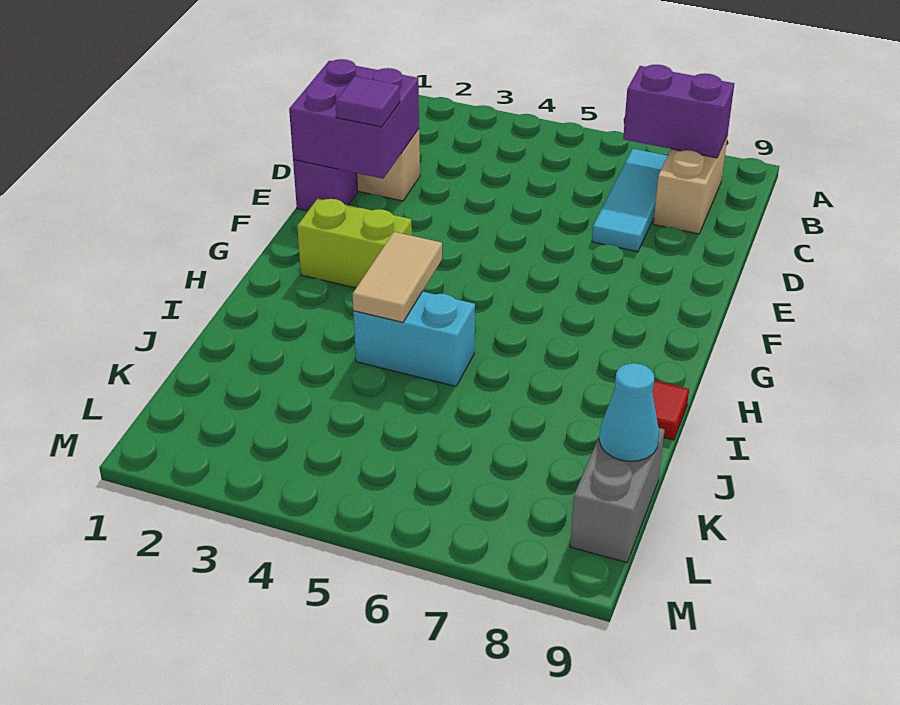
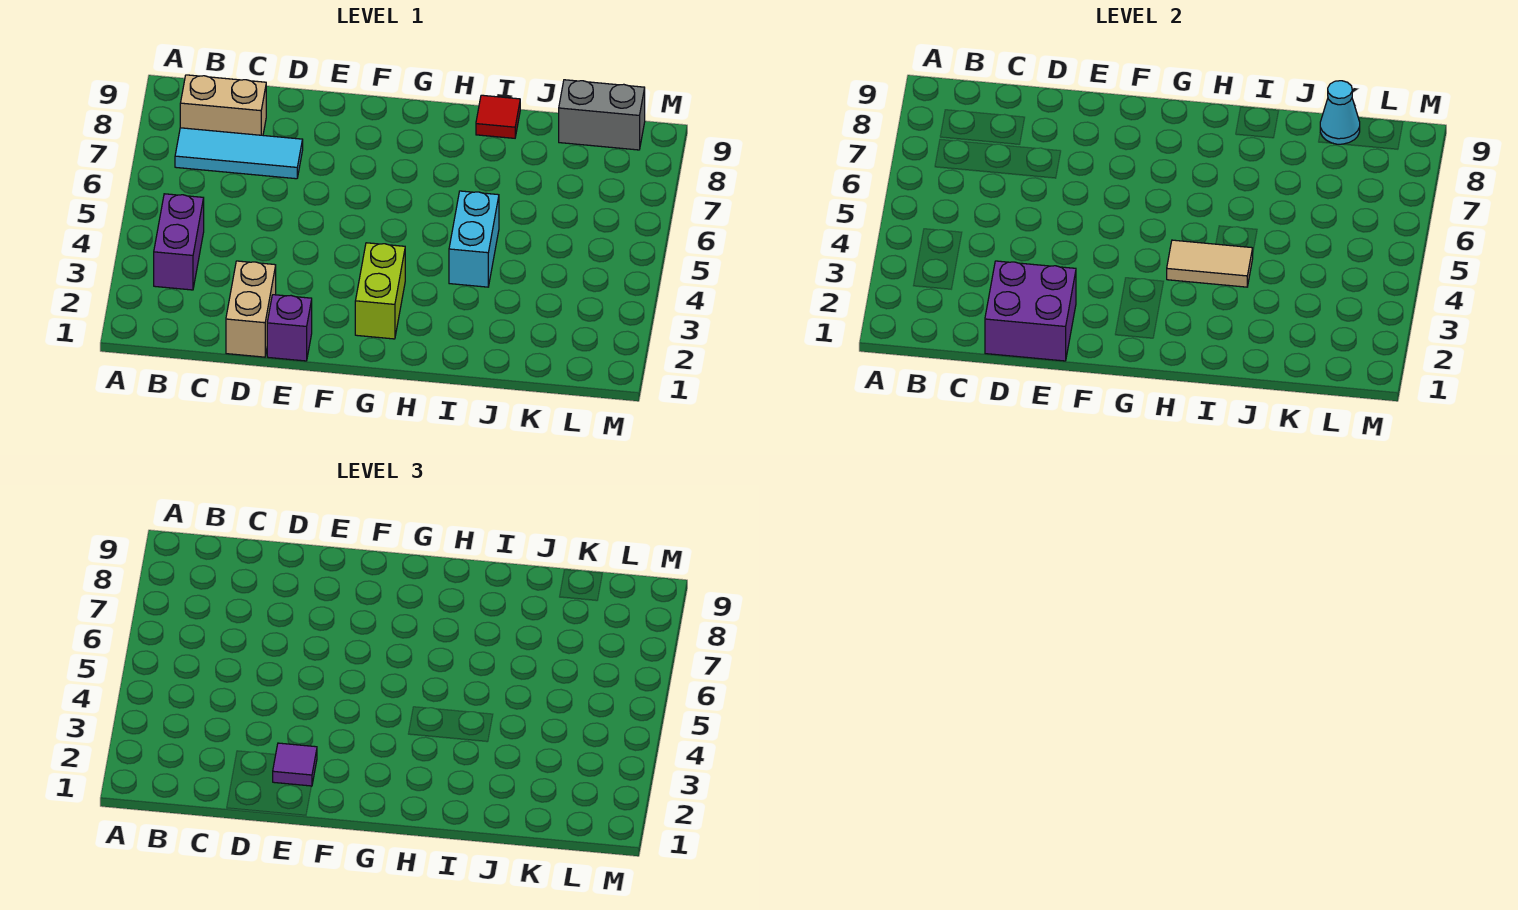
purple 1x2 brick [623,65,734,158] -> purple 1x2 brick moved to [154,194,204,290]

